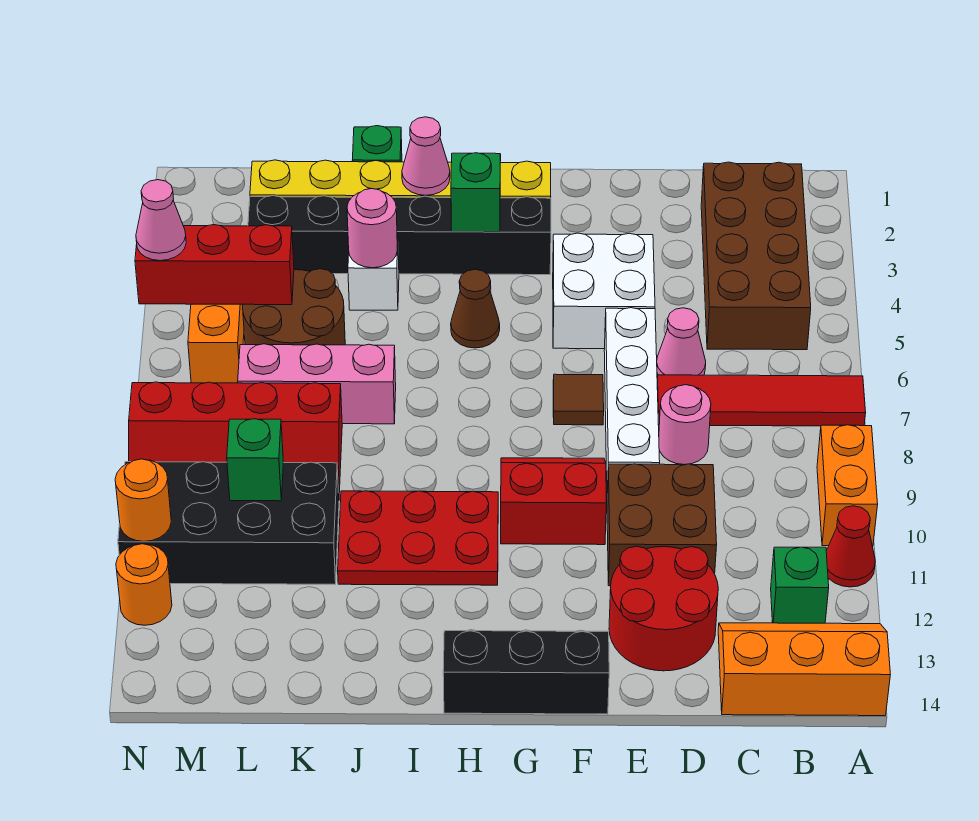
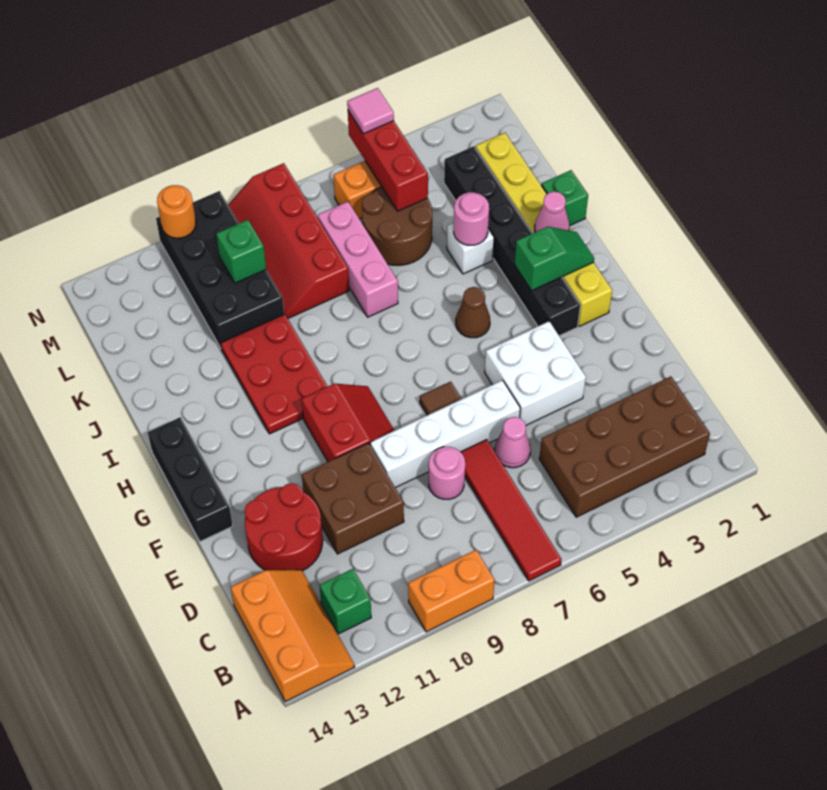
red 1x1 cone [826,506,875,587] -> none
pink 1x1 cone [136,180,186,261] -> pink 1x1 tile [347,88,394,134]
orange 1x1 round brick [116,544,172,625] -> none

